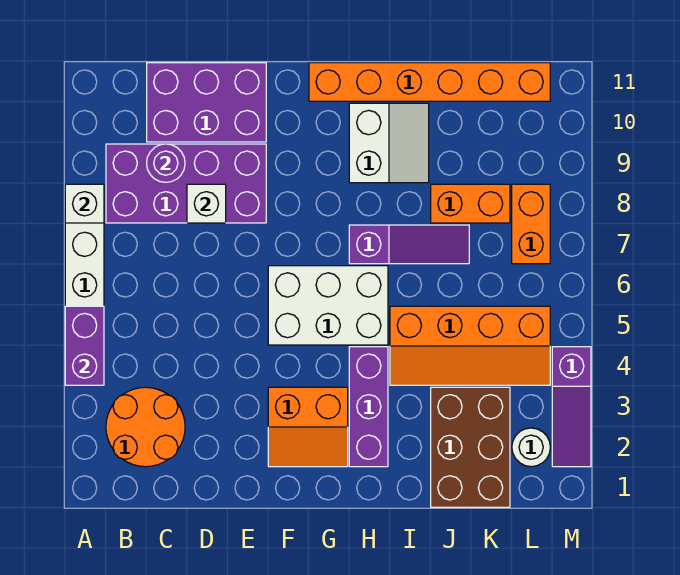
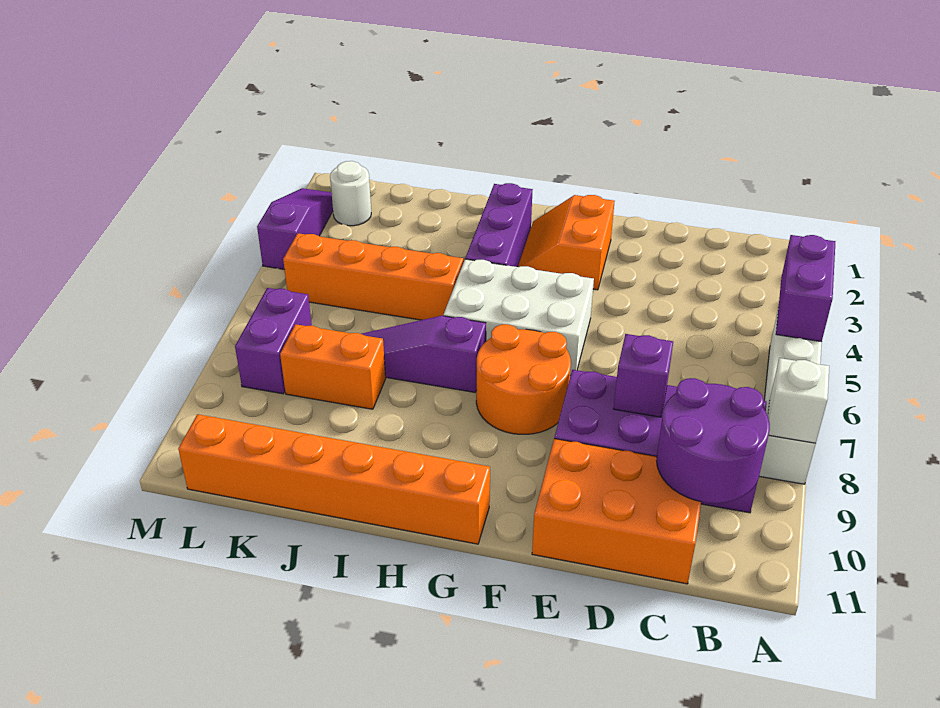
orange 2x2 round brick [106,387,185,467] -> orange 2x2 round brick moved to [476,324,571,434]
purple 1x1 round brick [147,144,185,182] -> purple 2x2 round brick [657,378,770,503]
purple 2x3 brick [147,63,266,142] -> orange 2x3 brick [532,439,701,584]
white 1x1 brick [187,184,226,223] -> purple 1x1 brick [613,334,673,417]
orange 2x2 slope [268,387,348,467] -> orange 2x2 slope turned to [518,195,615,290]
white 2x2 slope [349,103,429,183] -> none
brown 2x3 brick [431,387,510,507] -> none
orange 1x2 brick [512,184,550,264] -> purple 1x2 brick [235,288,312,394]

